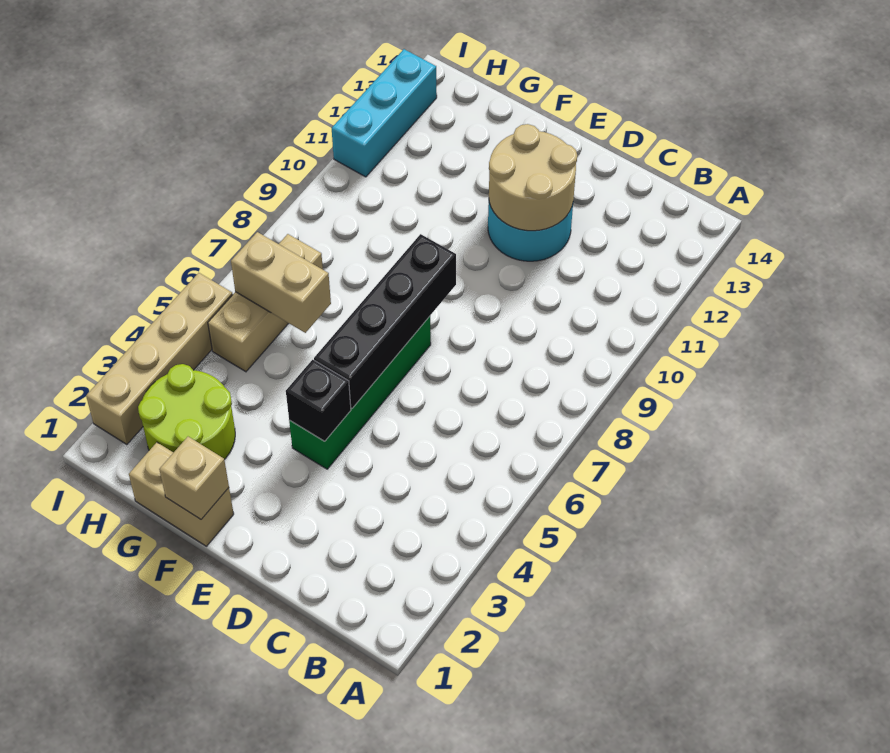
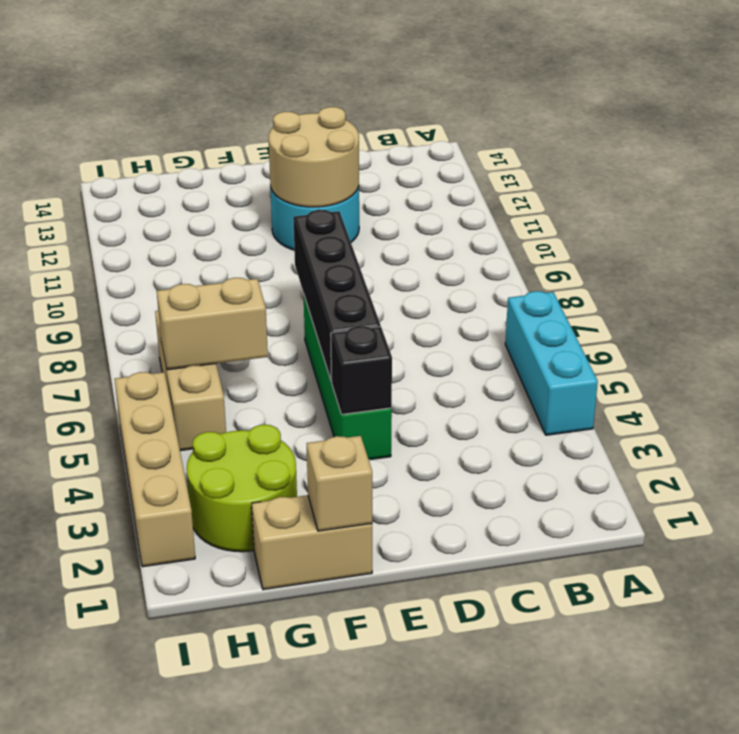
cyan 1x3 brick [332,49,437,177] -> cyan 1x3 brick moved to [505,291,598,435]

